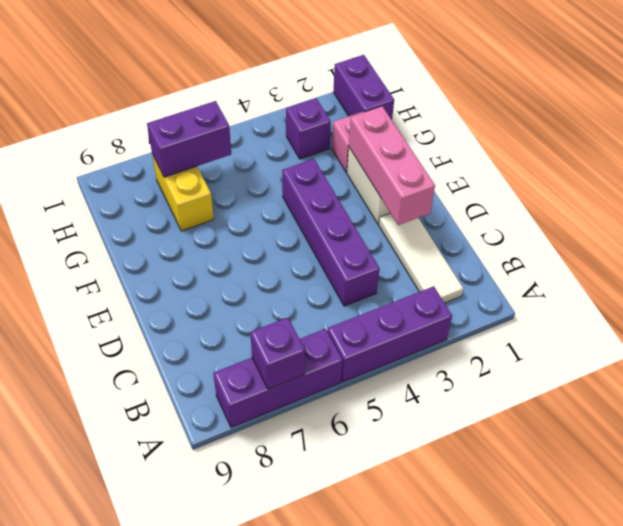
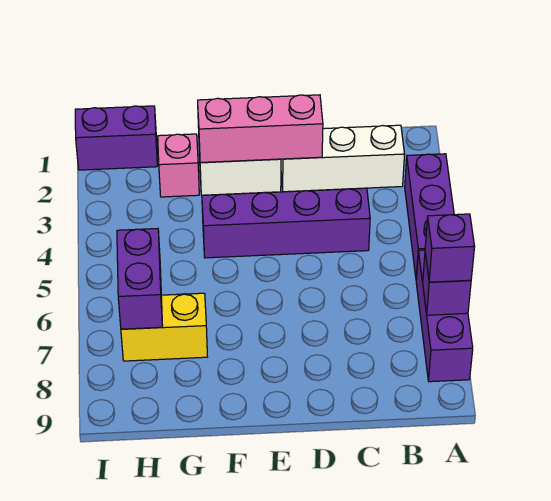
white 1x3 tile [379,213,463,303] -> white 1x3 brick [281,125,405,192]
purple 1x1 brick [286,98,331,159] -> purple 1x1 brick moved to [425,214,475,282]

